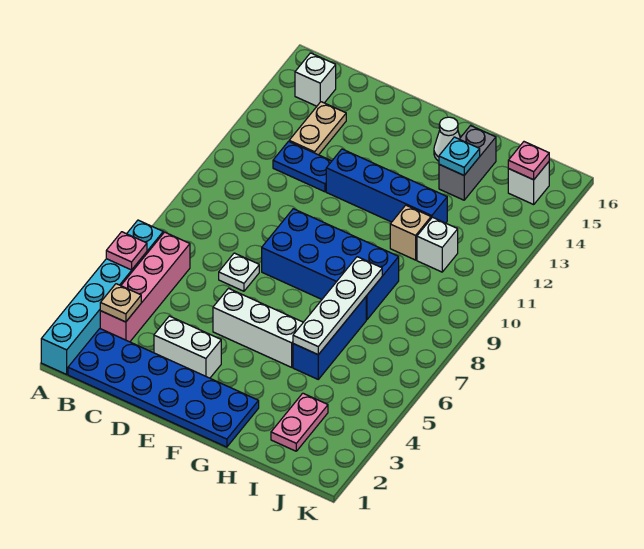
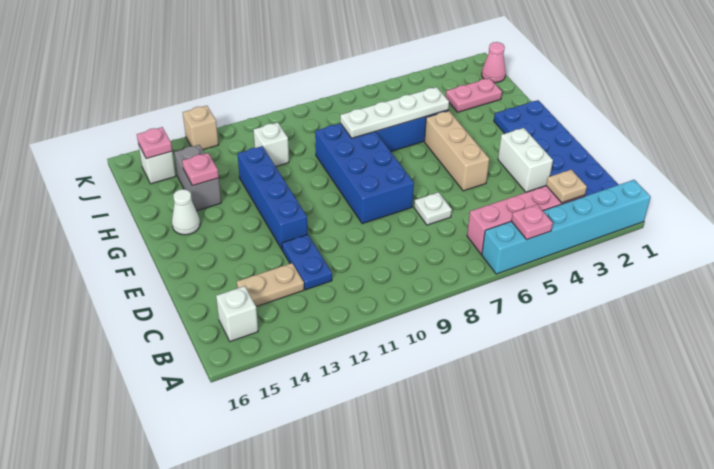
white 1x3 brick [213,288,303,367] -> tan 1x3 brick [424,111,489,191]
tan 1x1 brick [390,205,431,260] -> tan 1x1 brick moved to [183,106,219,150]
grey 1x2 brick [439,126,496,200] -> grey 1x2 brick turned to [174,145,221,211]
cyan 1x1 plate [439,137,480,175] -> pink 1x1 plate [182,153,219,186]
none -> pink 1x1 cone [482,42,506,83]

